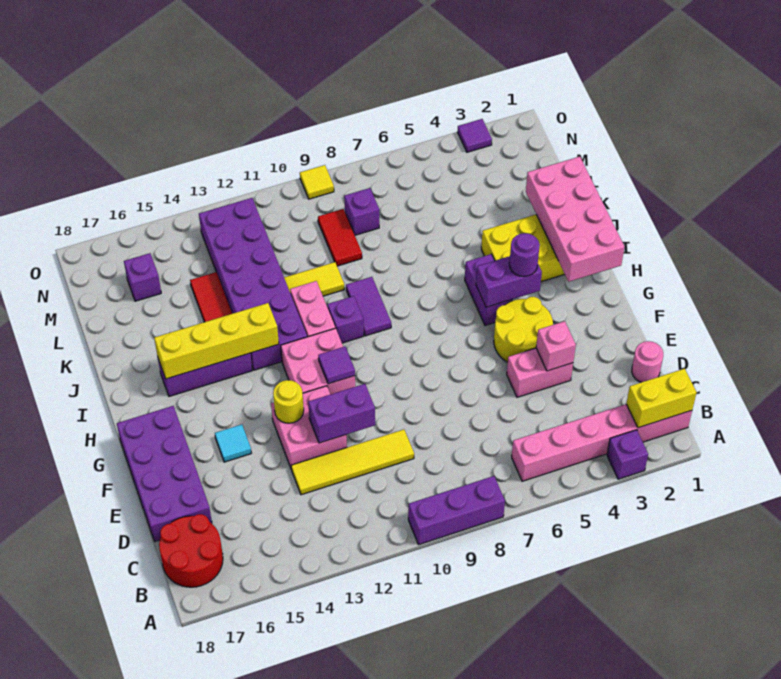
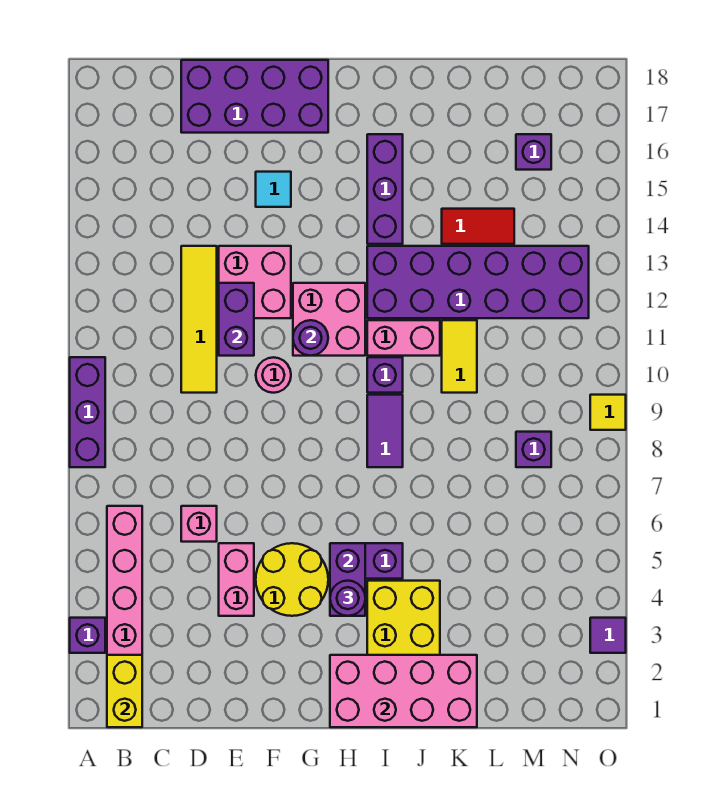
red 2x2 round brick [159,514,223,587] -> none
pink 1x1 round brick [632,341,663,382] -> pink 1x1 round brick moved to [256,357,291,393]
pink 1x1 brick [536,321,576,371] -> pink 1x1 brick moved to [181,506,217,542]
yellow 1x1 round brick [273,380,304,423] -> none
purple 1x1 tile [318,347,355,384] -> purple 1x1 round brick [293,320,328,356]
purple 1x2 tile [346,277,391,336] -> purple 1x2 tile turned to [367,395,403,467]
yellow 1x4 brick [154,303,279,379] -> none
red 1x2 tile [318,209,362,266] -> none

